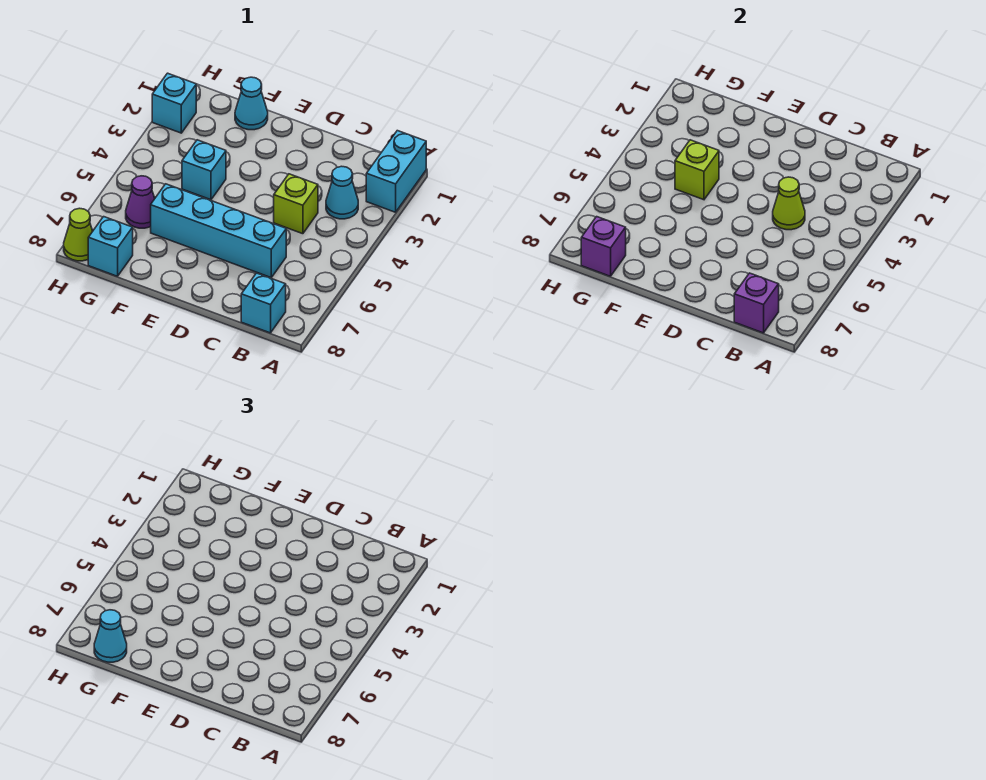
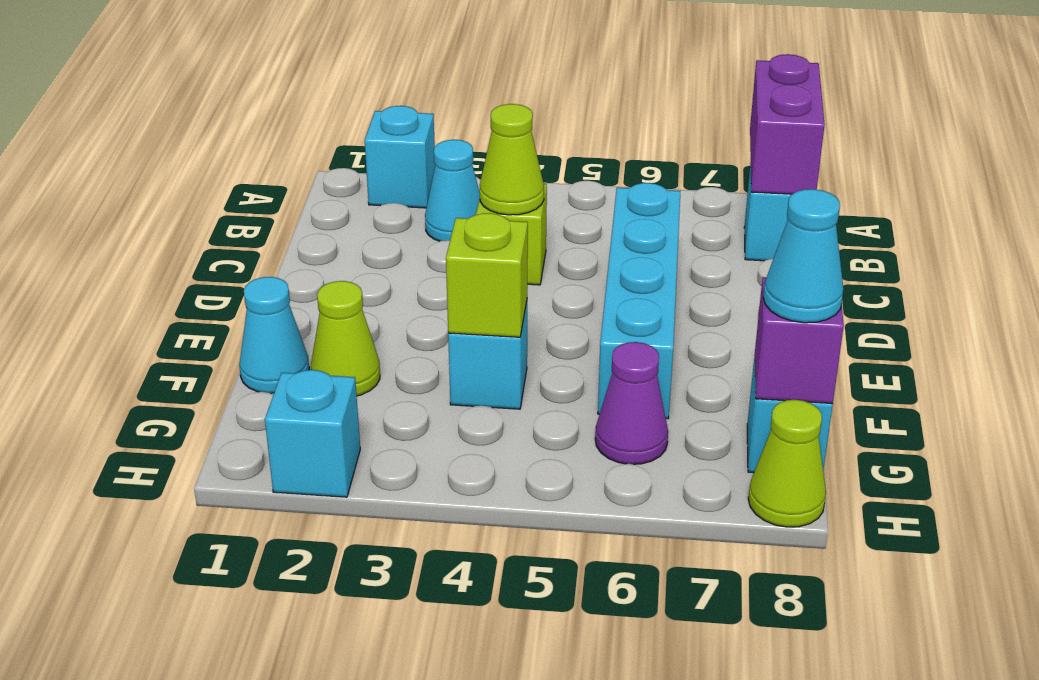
cyan 1x2 brick [366,131,426,212] -> cyan 1x1 brick [365,106,435,208]
purple 1x1 brick [734,273,779,333] -> purple 1x2 brick [750,54,825,194]
none -> lime 1x1 cone [311,281,380,396]

